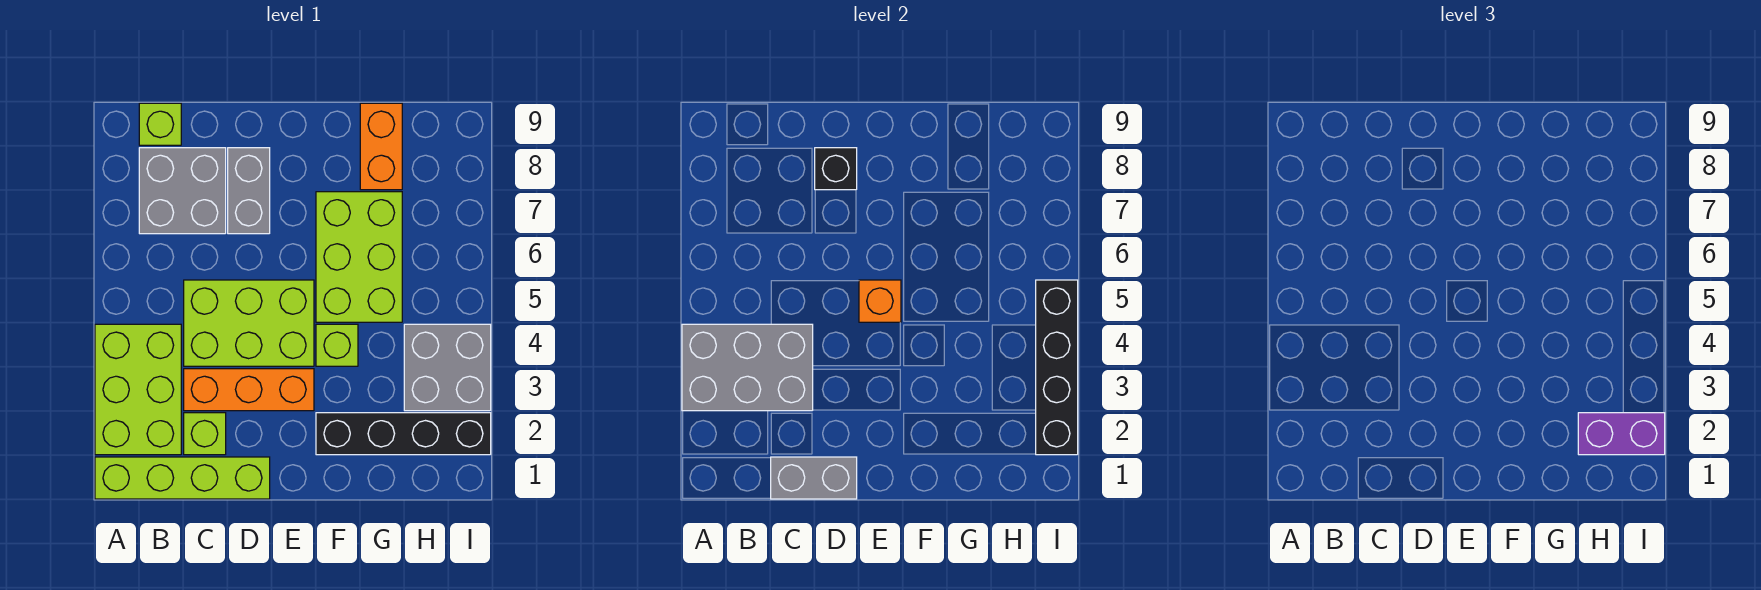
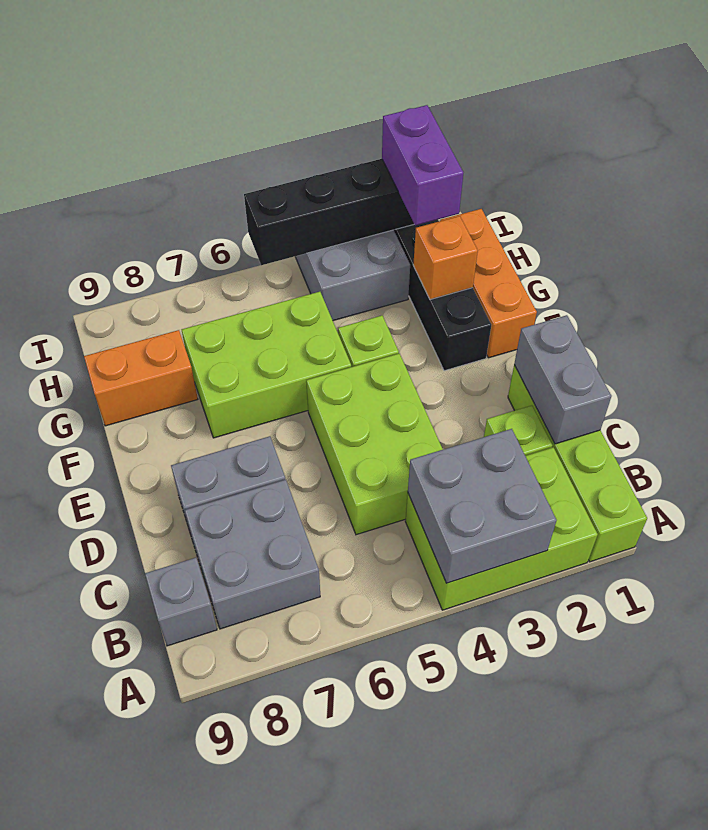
grey 2x3 brick [682,324,813,411] -> grey 2x2 brick [408,429,557,583]
lime 1x1 brick [139,103,181,145] -> grey 1x1 brick [145,558,217,646]
orange 1x3 brick [184,369,314,411] -> orange 1x3 brick moved to [440,209,537,358]
black 1x1 brick [815,148,857,190] -> none
orange 1x1 brick [859,280,901,322] -> orange 1x1 brick moved to [413,216,478,299]

